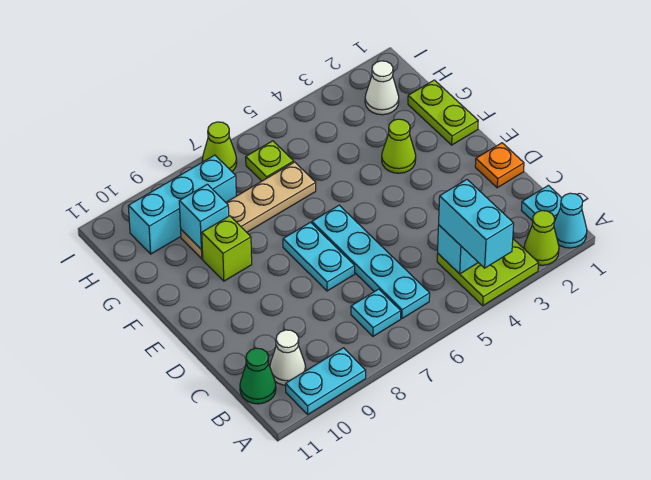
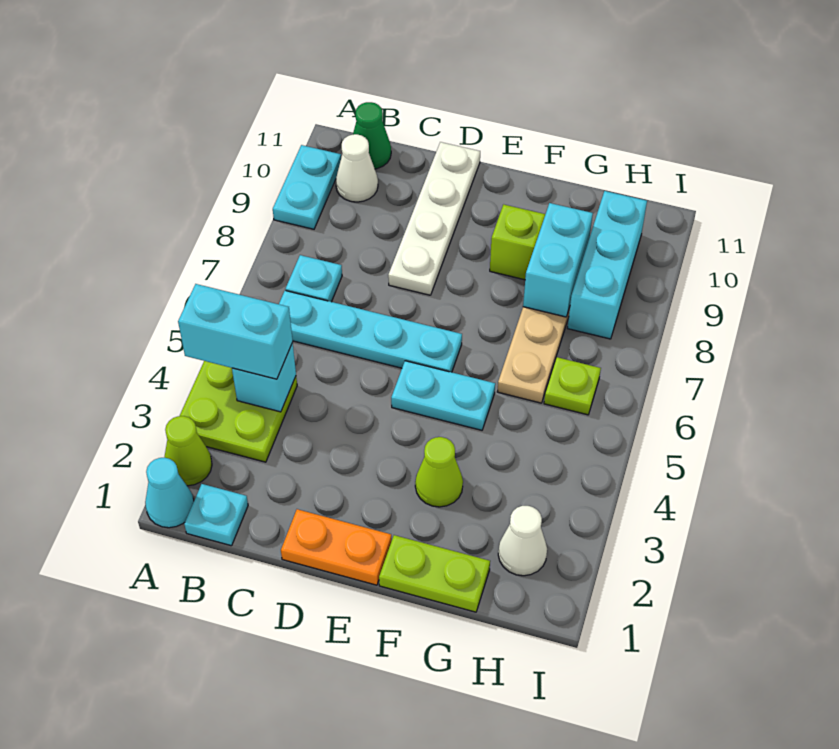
orange 1x1 plate [475,143,524,188] -> orange 1x2 plate [281,509,392,585]
cyan 1x2 plate [283,222,355,291] -> cyan 1x2 plate moved to [391,361,495,430]
none -> white 1x4 plate [388,142,480,295]
cyan 1x1 brick [179,184,229,250] -> cyan 1x2 brick [523,203,593,317]
lime 1x1 cone [202,122,237,171] -> none

